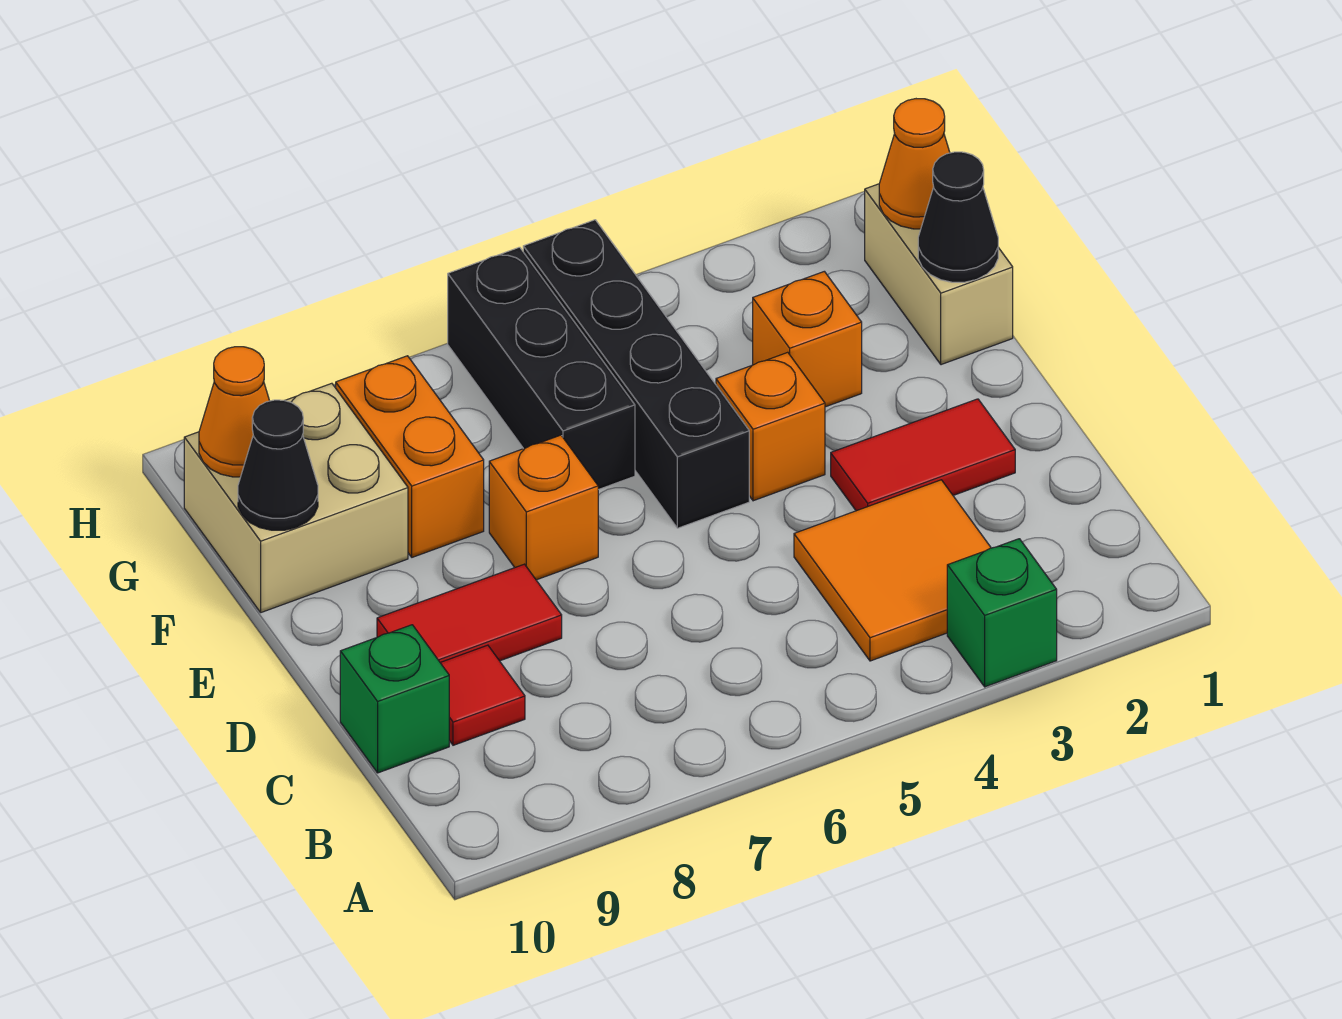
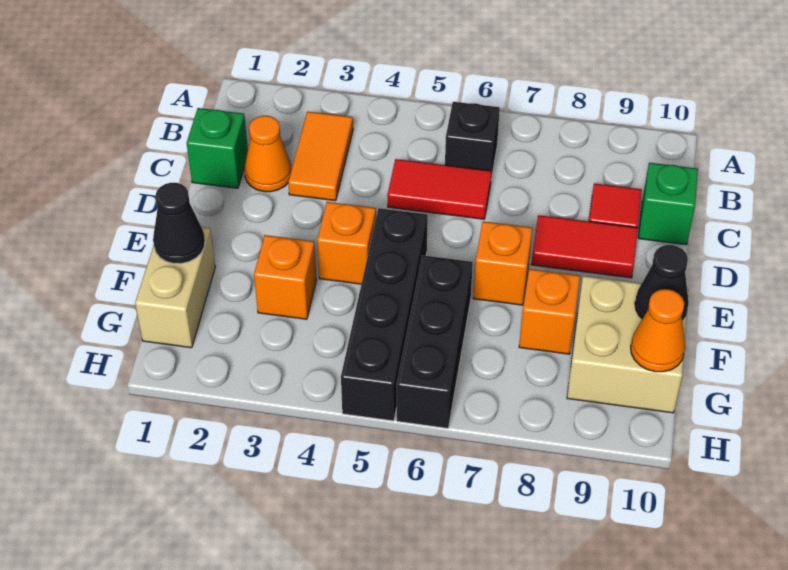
green 1x1 brick [947,539,1057,687] -> green 1x1 brick moved to [187,108,248,188]
orange 2x2 tile [794,480,991,661] -> orange 1x2 tile [288,112,353,201]
none -> black 1x1 brick [445,102,500,179]
red 1x2 tile [831,399,1015,511] -> red 1x2 tile moved to [387,159,492,219]
orange 1x2 brick [336,356,484,557] -> orange 1x1 brick [519,269,580,354]
orange 1x1 cone [879,99,950,229] -> orange 1x1 cone moved to [244,116,292,192]

